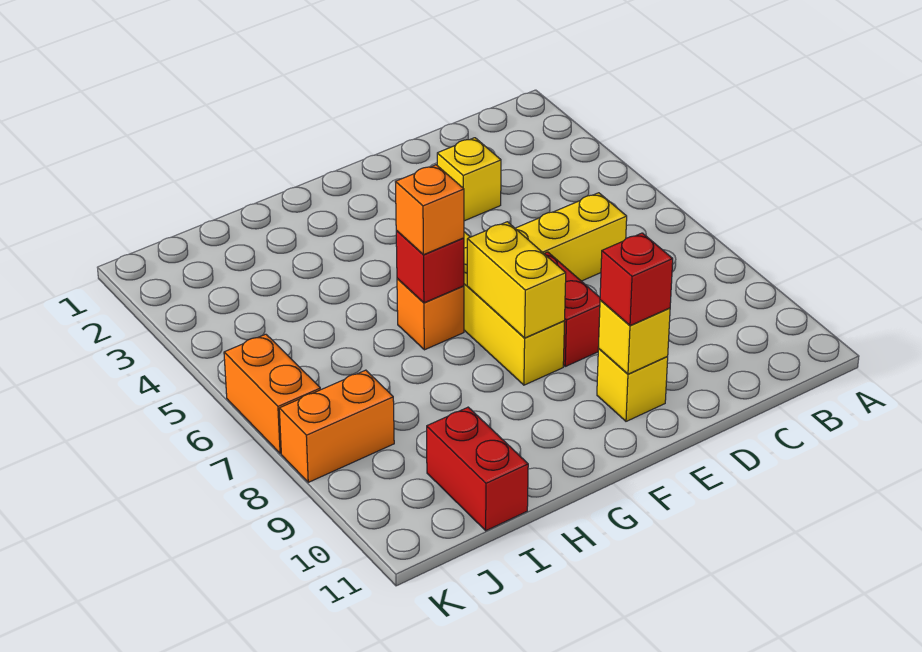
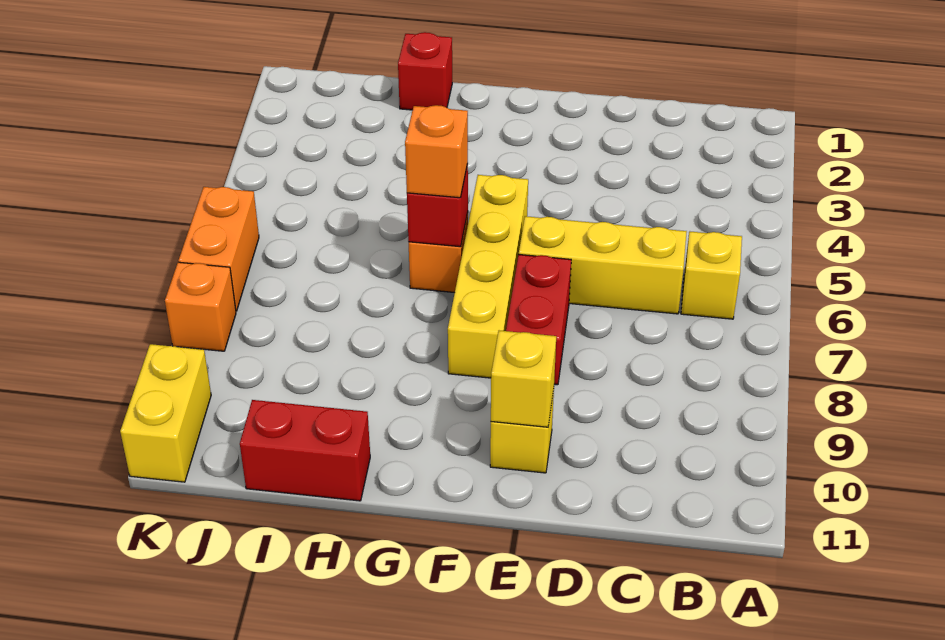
yellow 1x1 brick [437,138,501,221] -> yellow 1x1 brick moved to [681,232,742,319]
red 1x1 brick [600,233,673,326] -> red 1x1 brick moved to [398,32,452,110]
yellow 1x2 brick [467,222,566,338] -> yellow 1x2 brick moved to [120,344,211,482]
red 1x2 brick [427,407,528,531] -> red 1x2 brick turned to [240,400,370,501]
orange 1x2 brick [279,370,394,482] -> orange 1x1 brick [165,262,236,351]

